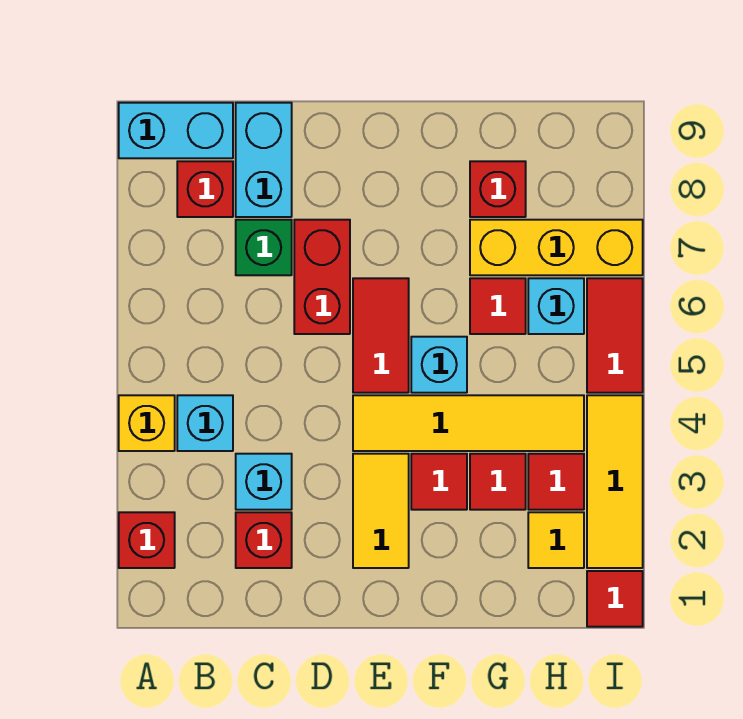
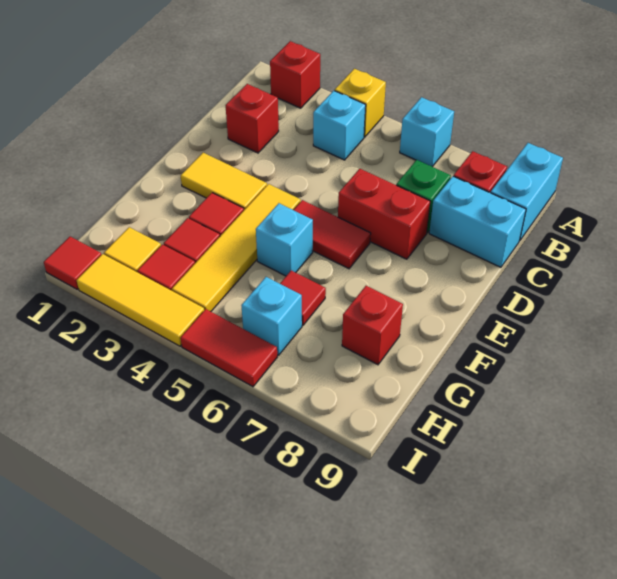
cyan 1x1 brick [236,454,292,510] -> cyan 1x1 brick moved to [400,97,454,167]
yellow 1x3 brick [470,220,643,275] -> none

